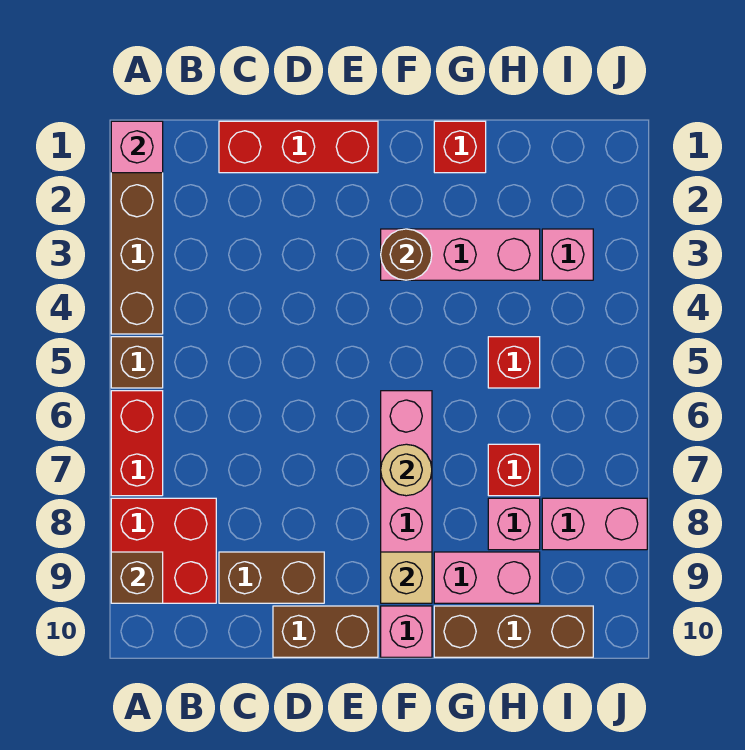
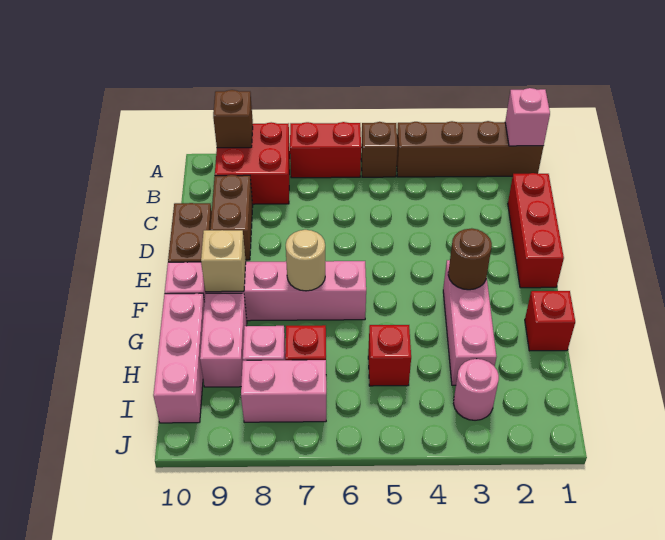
brown 1x3 brick [434,606,593,657] -> pink 1x3 brick [153,293,204,423]
pink 1x1 brick [542,229,593,280] -> pink 1x1 round brick [454,359,499,420]
pink 1x2 brick [542,498,647,550] -> pink 1x2 brick turned to [241,360,326,422]

